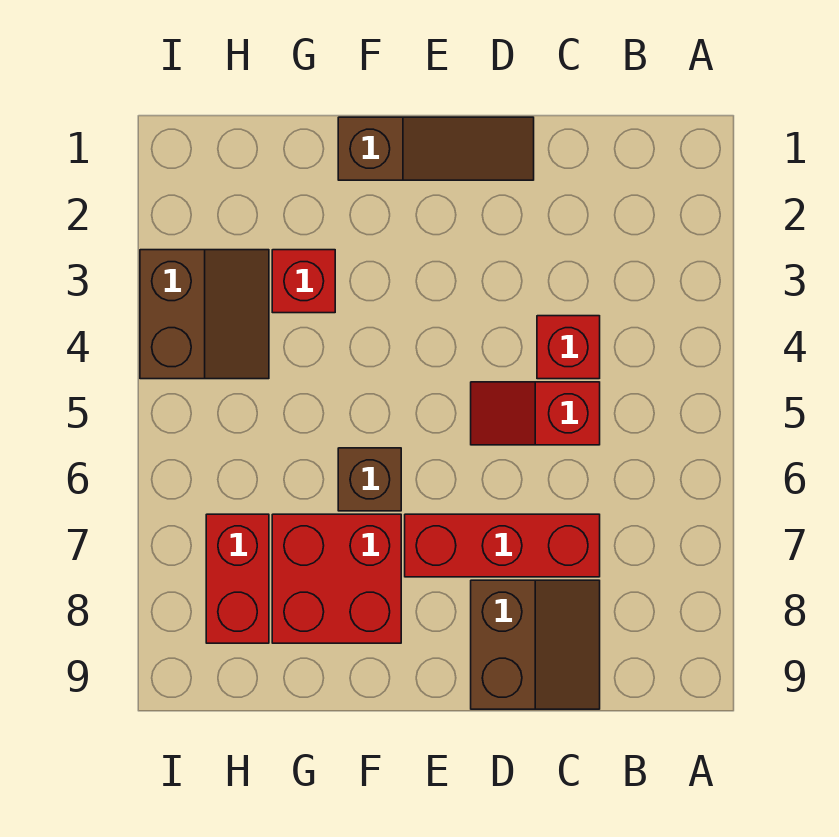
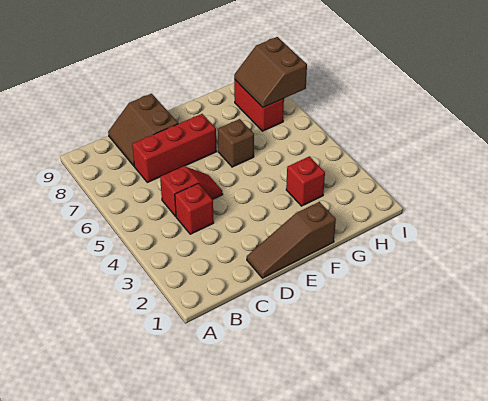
red 2x2 brick [272,514,401,643] -> none
brown 2x2 slope [140,250,269,379] -> brown 2x2 slope moved to [234,37,307,107]

